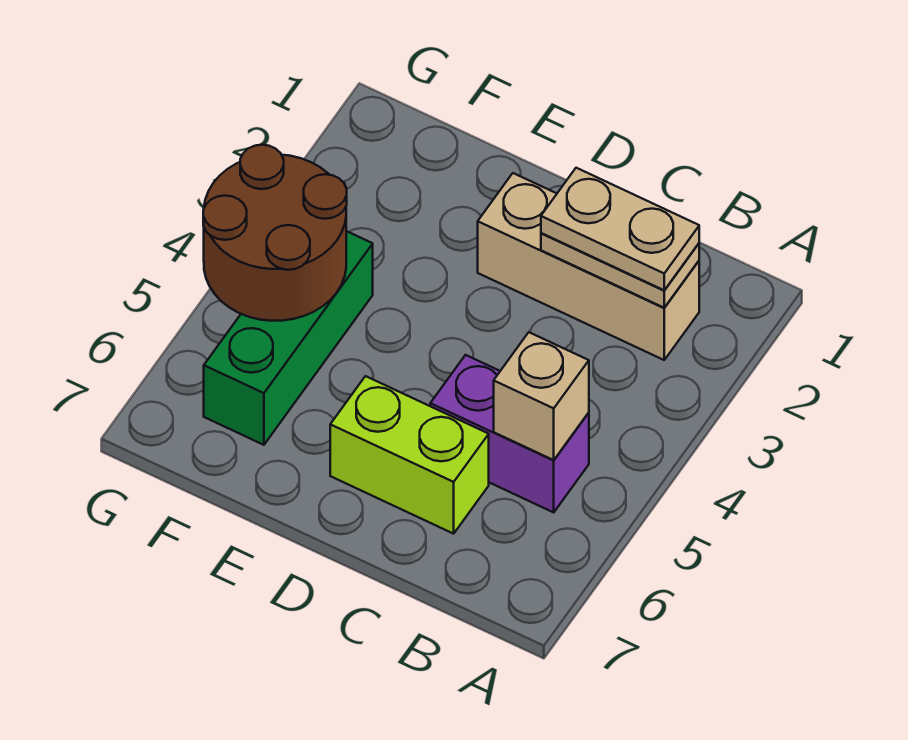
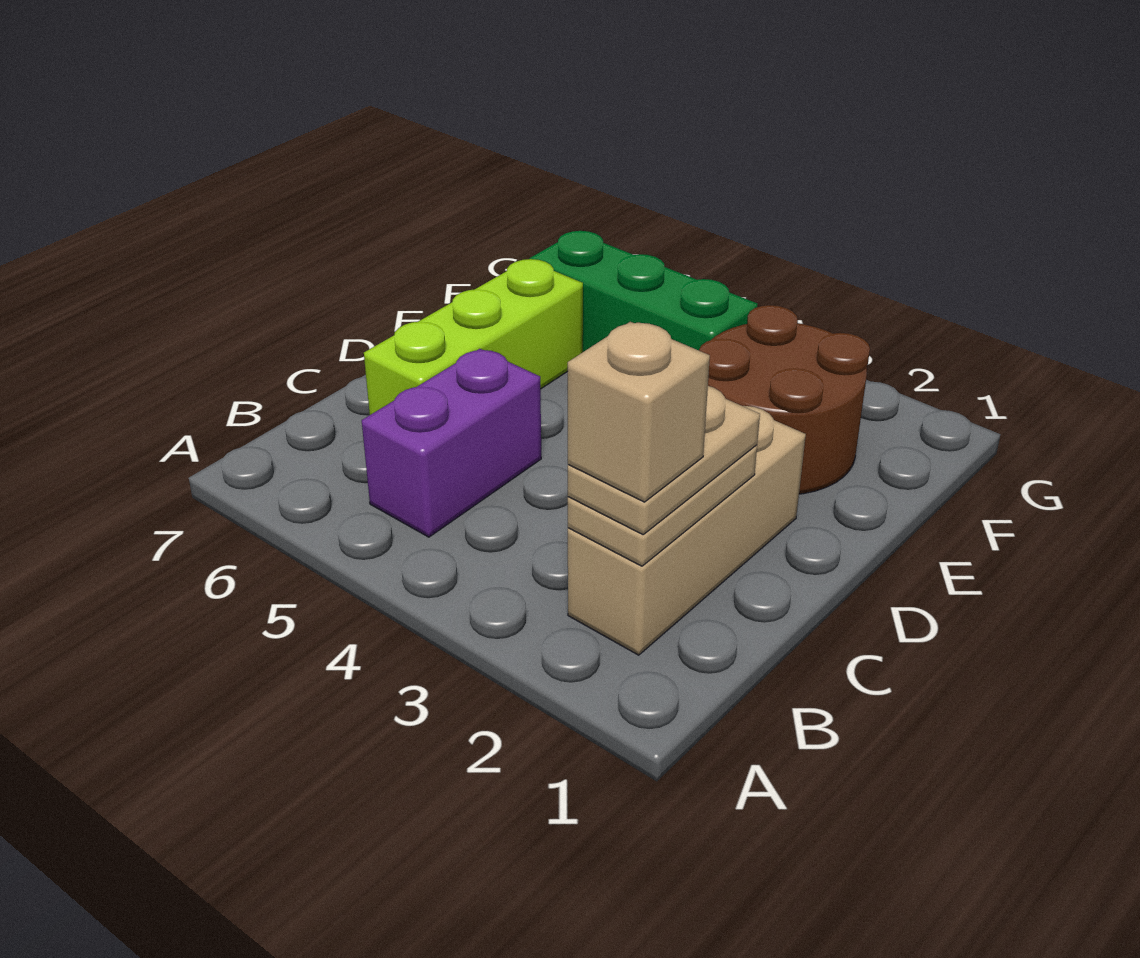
tan 1x1 brick [494,332,589,460] -> tan 1x1 brick moved to [568,322,710,502]
lime 1x2 brick [330,376,489,534] -> lime 1x3 brick [364,259,583,415]
brown 2x2 round brick [203,145,347,321] -> brown 2x2 round brick moved to [699,305,870,494]

